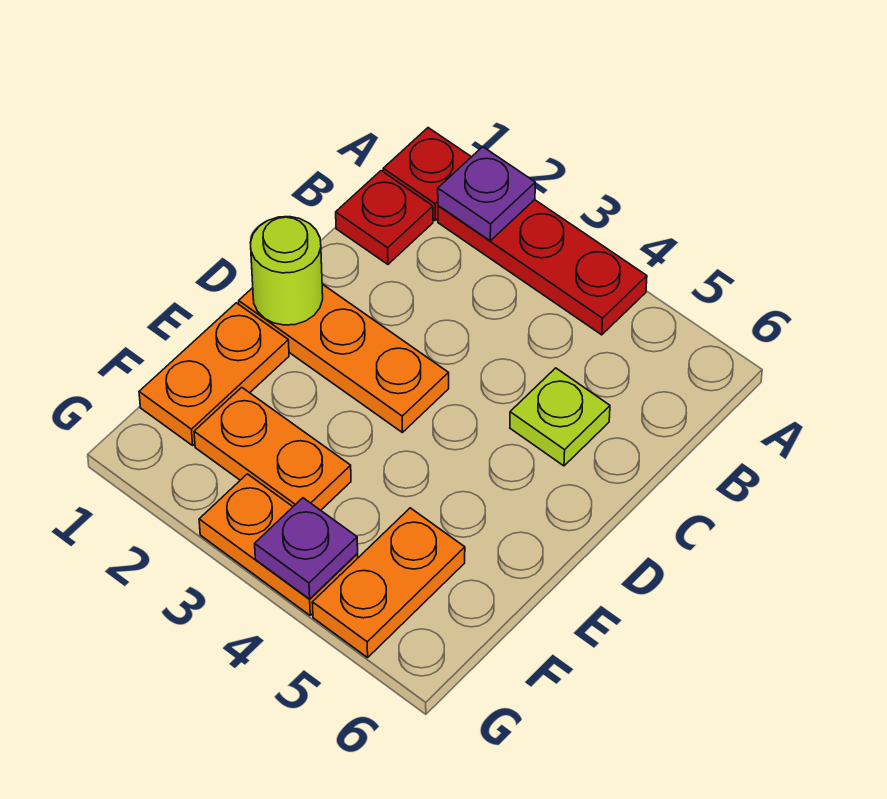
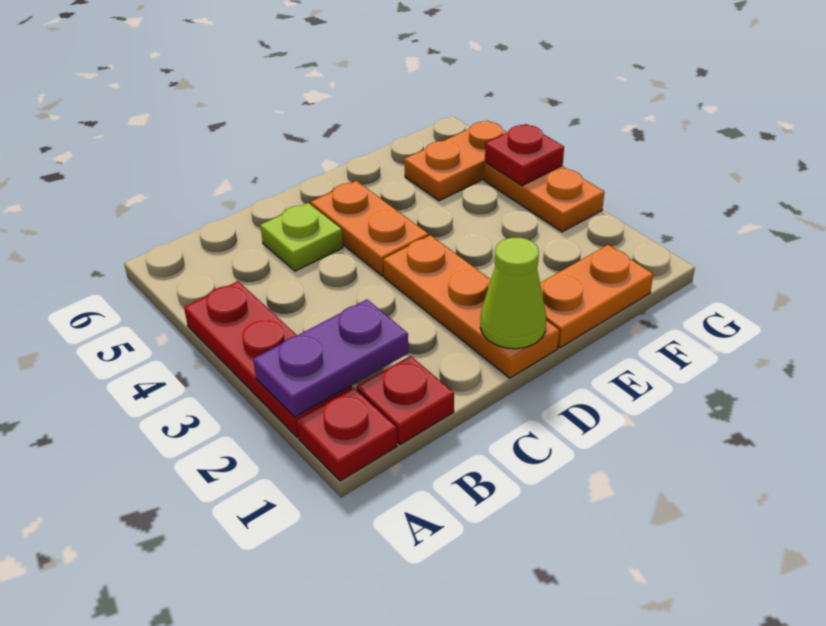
purple 1x1 plate [438,147,535,241] -> purple 1x2 plate [253,299,408,417]
lime 1x1 round brick [250,217,323,325] -> lime 1x1 cone [480,238,546,349]
orange 1x2 plate [194,387,351,510] -> orange 1x2 plate moved to [311,181,429,276]
purple 1x1 plate [255,498,358,599] -> red 1x1 plate [485,124,564,186]

